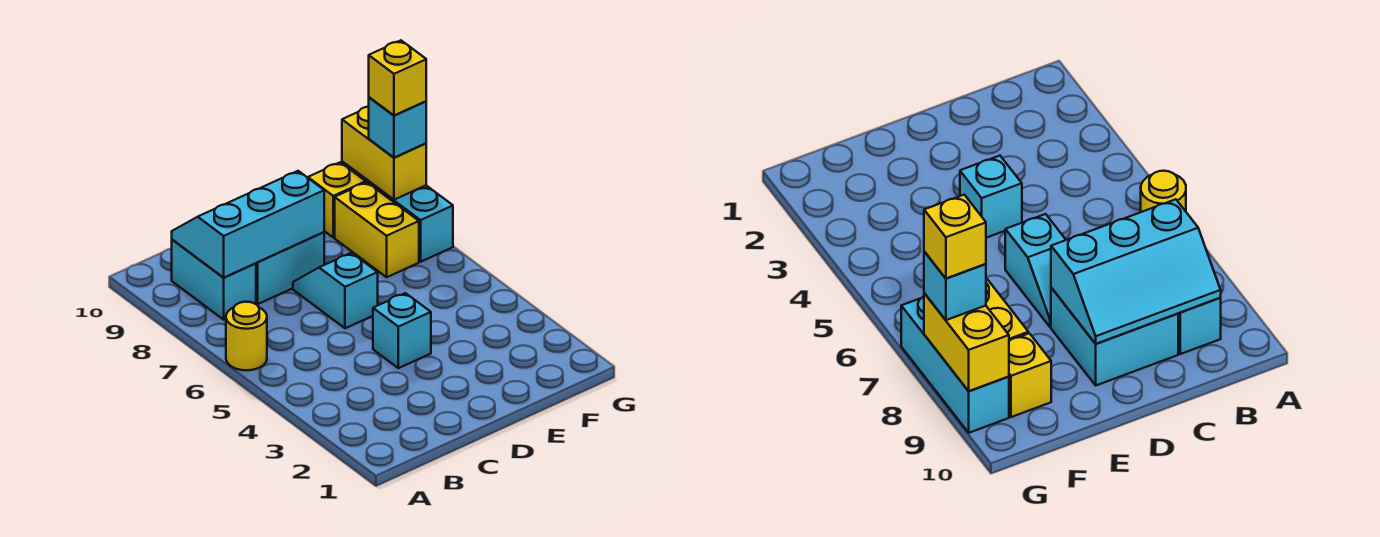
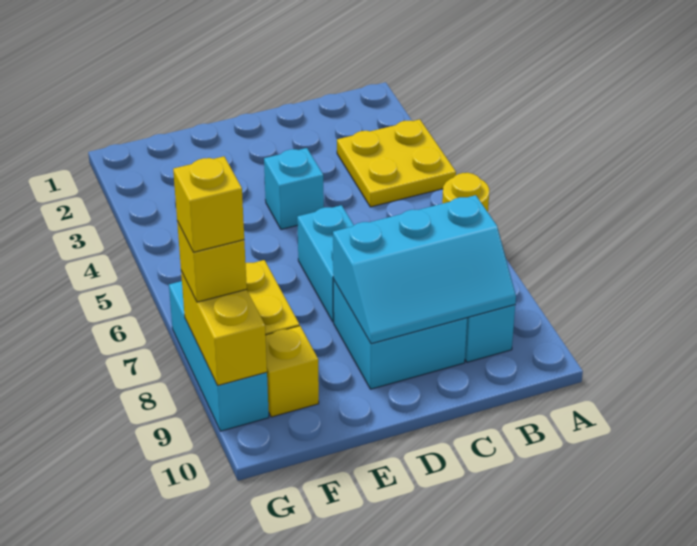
none -> yellow 2x2 plate [337,119,456,207]
cyan 1x2 slope [293,253,378,328] -> cyan 1x2 brick [297,205,354,322]
cyan 1x1 brick [369,97,426,158] -> yellow 1x1 brick [177,221,247,302]

